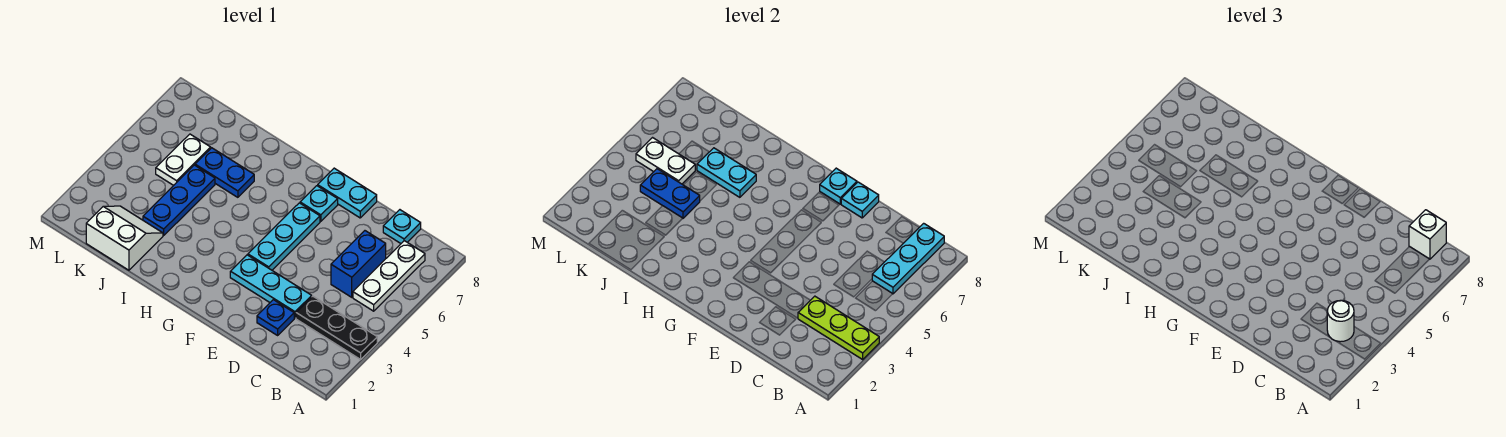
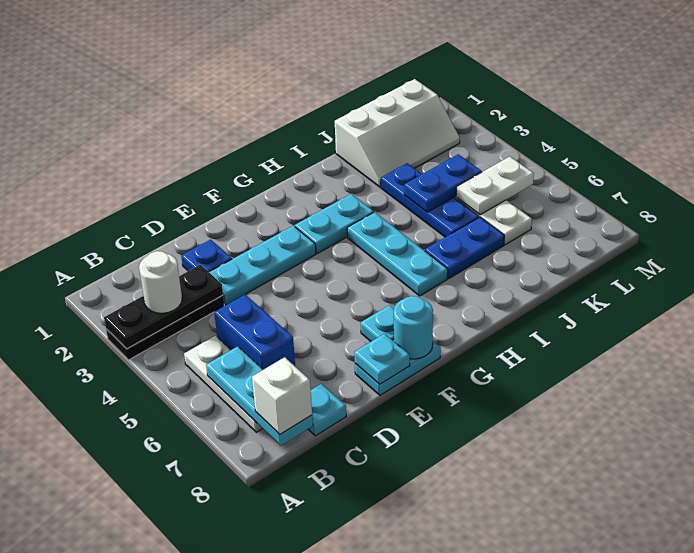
lime 1x3 plate [798,296,879,359] -> black 1x3 plate [104,265,223,349]
cyan 1x3 plate [248,203,320,270] -> cyan 1x3 plate moved to [347,212,448,296]
cyan 1x1 plate [820,168,857,204] -> cyan 1x1 round brick [394,296,433,359]
cyan 1x2 plate [697,148,756,197] -> cyan 1x2 plate moved to [295,194,374,253]
white 2x2 slope [86,206,163,270] -> white 2x3 slope [335,79,460,187]

